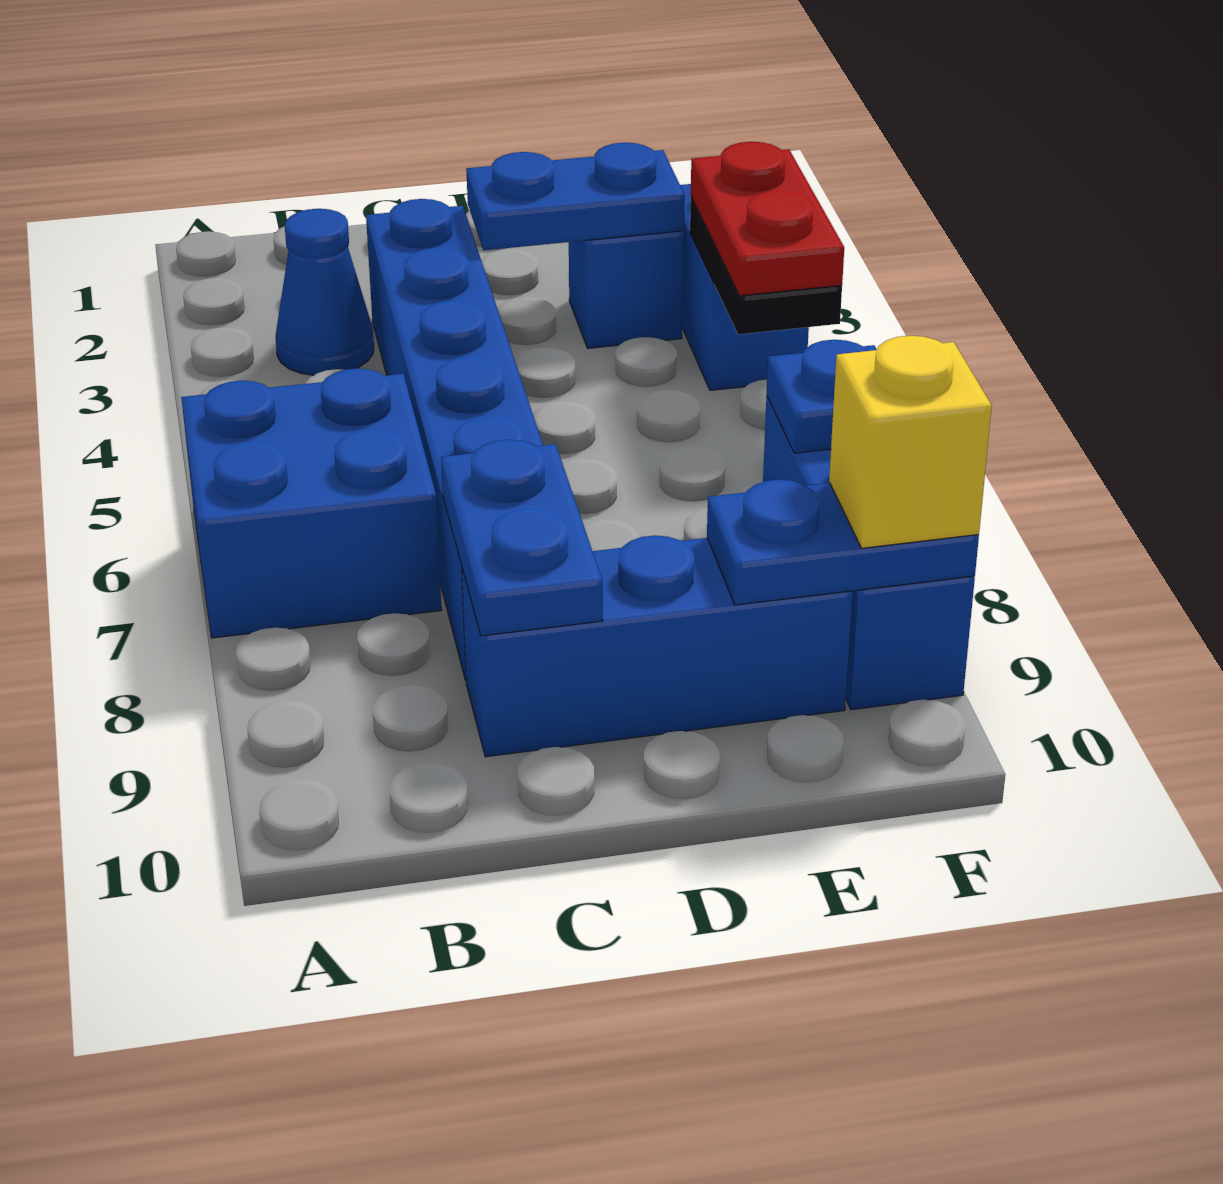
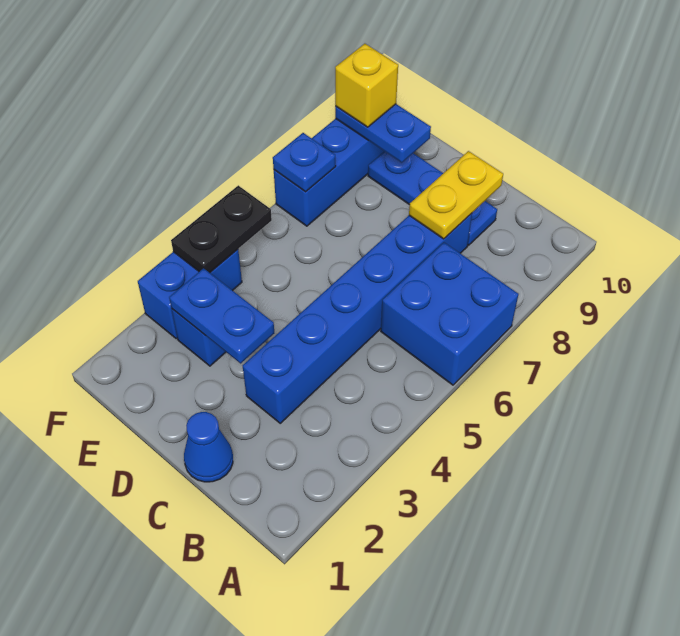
blue 1x1 cone [276,209,374,375] -> blue 1x1 cone moved to [184,412,233,482]
blue 1x2 plate [441,440,603,636] -> yellow 1x2 plate [409,151,503,239]
blue 1x3 brick [462,535,853,757] -> blue 1x3 plate [368,151,497,245]
red 1x2 plate [691,142,844,296] -> none

